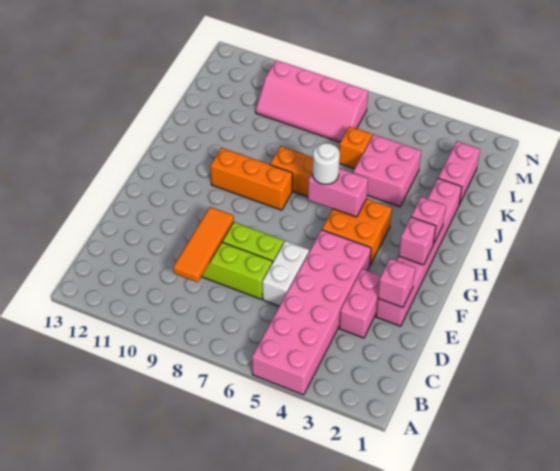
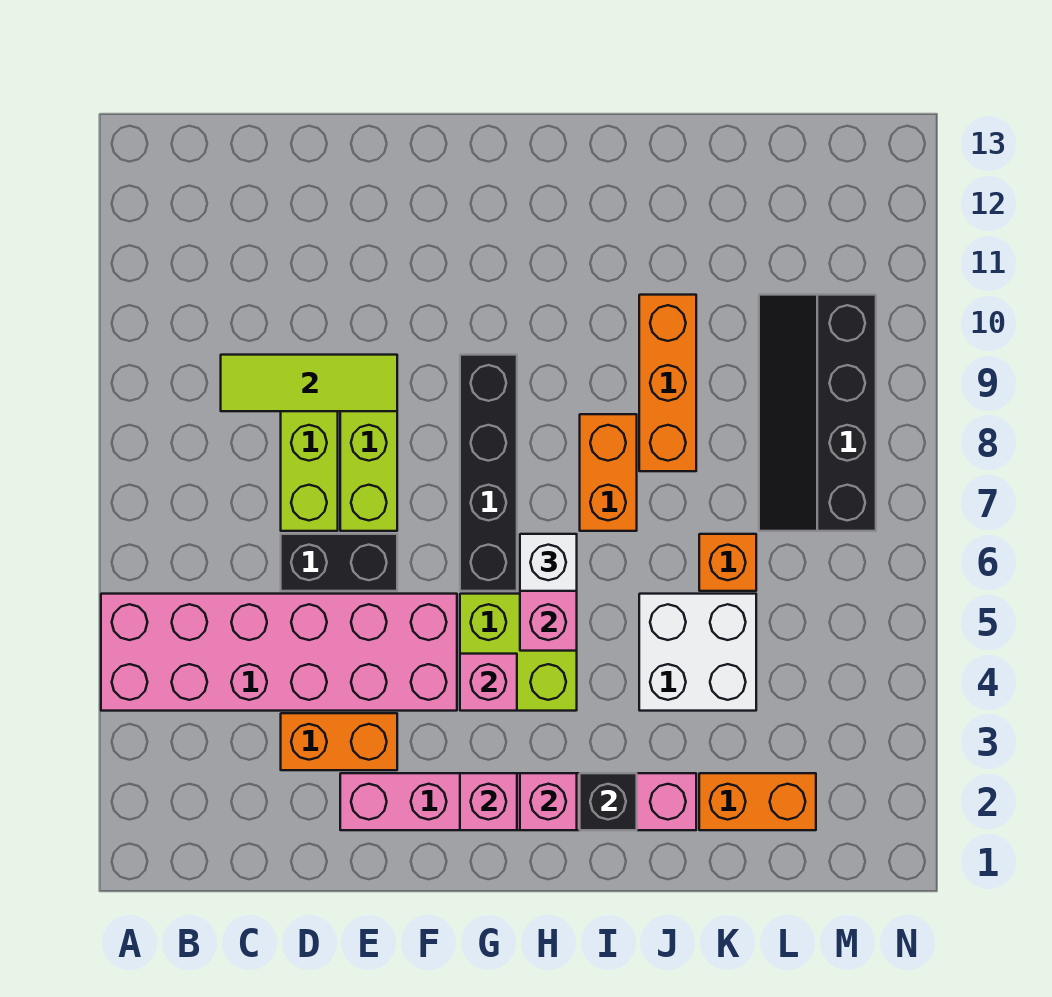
orange 1x3 tile [173,207,234,282] -> lime 1x3 tile [221,355,397,411]
pink 1x2 brick [339,269,381,338] -> orange 1x2 brick [281,713,397,770]
white 1x2 brick [262,241,309,306] -> black 1x2 brick [281,534,397,591]
pink 1x1 brick [378,259,415,308] -> pink 1x1 brick moved to [460,654,517,711]
orange 2x2 brick [322,199,392,265] -> lime 2x2 brick [460,594,577,711]
none -> black 1x4 brick [460,355,517,591]
white 1x1 round brick [313,143,340,184] -> white 1x1 brick [520,534,577,591]
orange 1x3 brick [210,148,292,210] -> orange 1x3 brick moved to [639,295,696,471]
none -> black 1x1 brick [580,773,637,830]
pink 2x2 brick [354,135,421,207] -> white 2x2 brick [639,594,756,711]
pink 1x2 brick [438,141,480,204] -> orange 1x2 brick [699,773,816,830]
pink 2x4 slope [256,60,368,142] -> black 2x4 slope [759,295,876,531]

